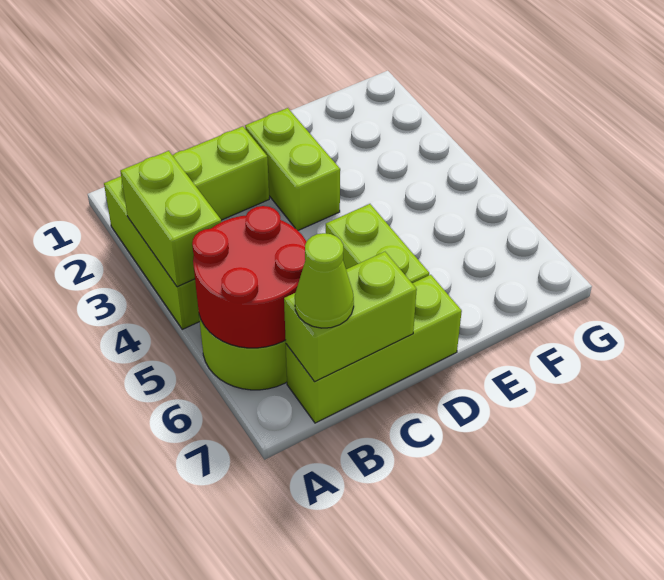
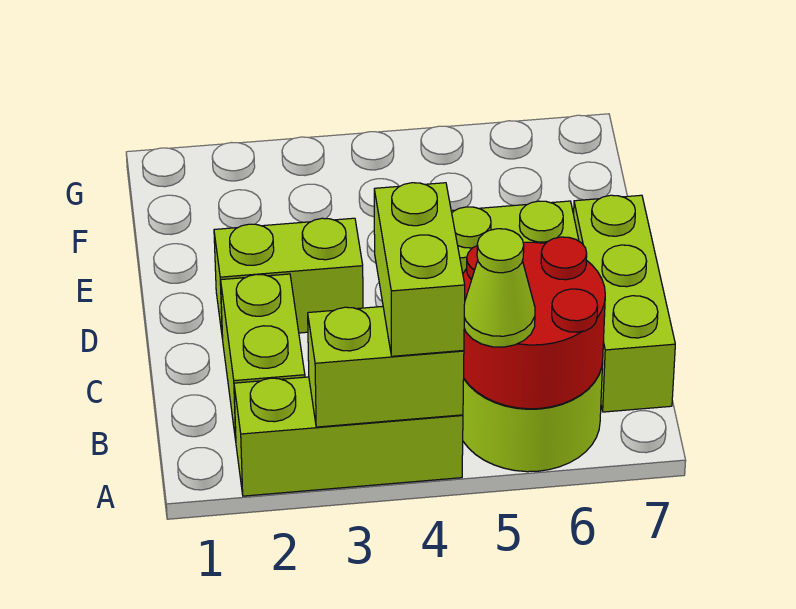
lime 1x2 brick [284,252,417,382] -> lime 1x2 brick moved to [374,183,465,356]
lime 1x1 cone [295,233,354,328] -> lime 1x1 cone moved to [464,229,535,347]

